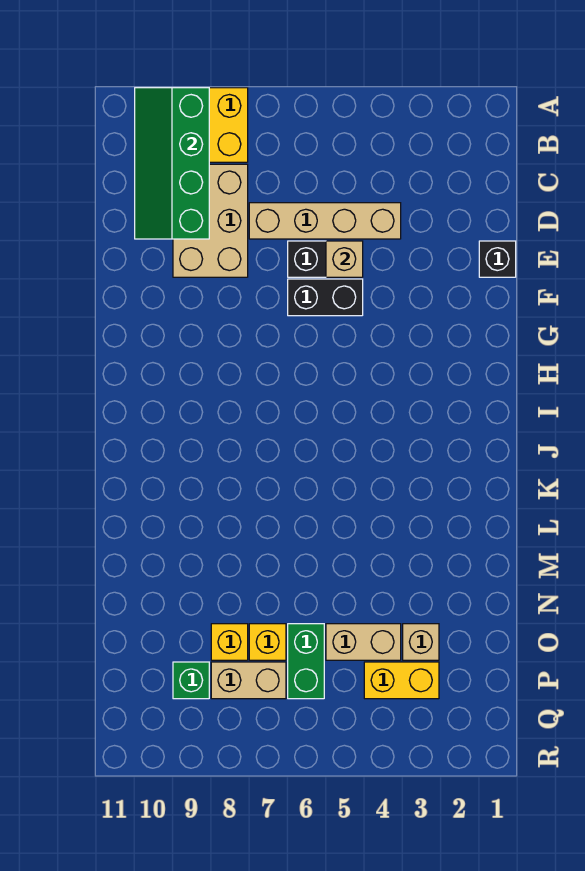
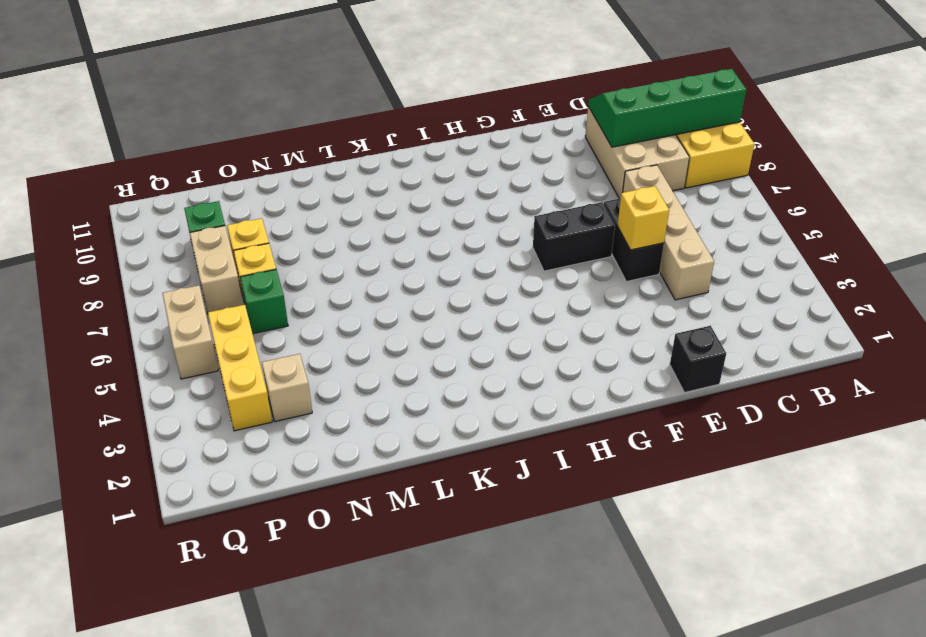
tan 2x3 brick [173,164,248,277] -> tan 2x3 brick turned to [585,106,689,199]
tan 1x1 brick [326,241,363,277] -> yellow 1x1 brick [617,186,669,250]
black 1x2 brick [288,279,363,316] -> black 1x2 brick turned to [533,202,615,271]
tan 1x2 brick [326,624,401,660] -> tan 1x2 brick moved to [162,285,218,379]
green 1x2 brick [288,624,324,699] -> green 1x1 brick [240,269,288,334]
yellow 1x2 brick [364,662,439,699] -> yellow 1x3 brick [208,305,272,431]

